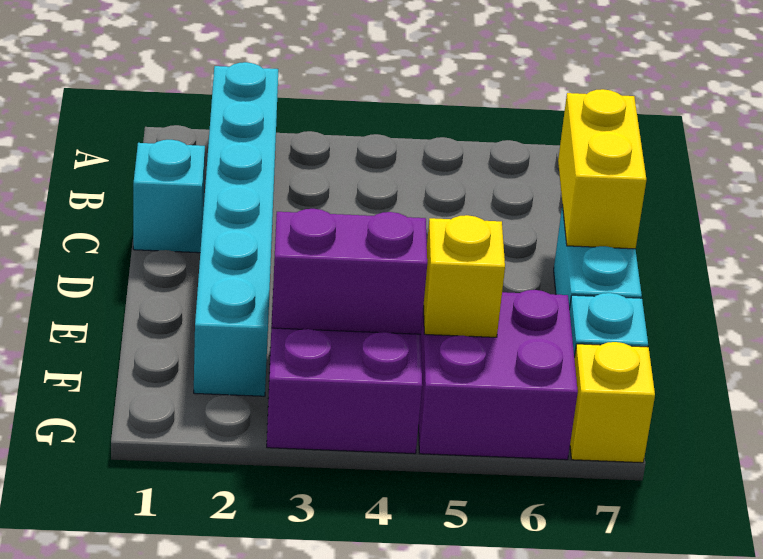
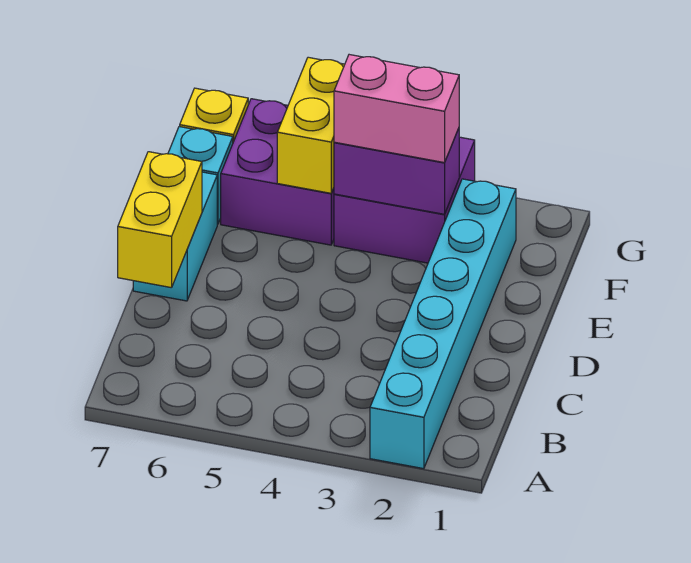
cyan 1x1 brick [133,140,205,253] -> none
none -> pink 1x2 brick [334,55,459,163]
yellow 1x1 brick [423,215,505,337] -> yellow 1x2 brick [277,57,345,193]

